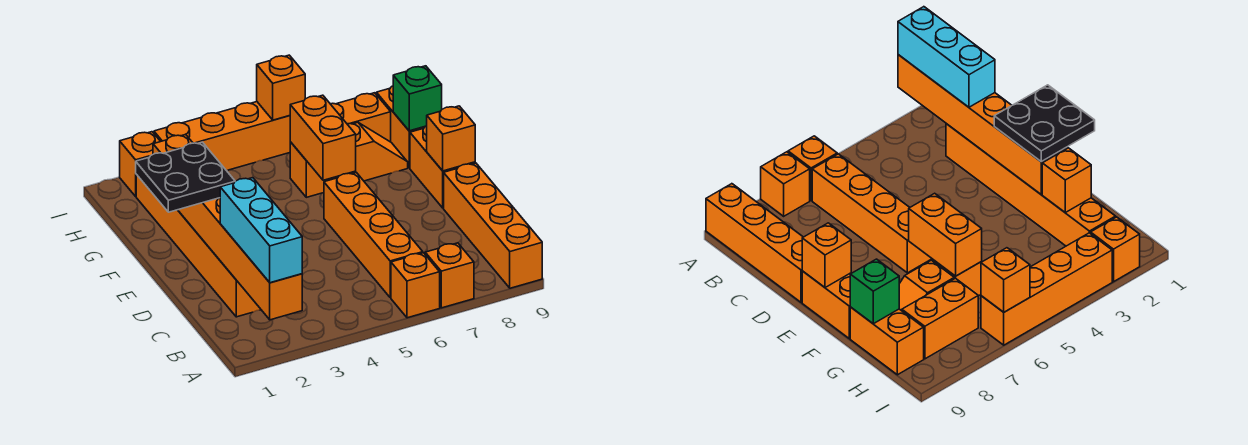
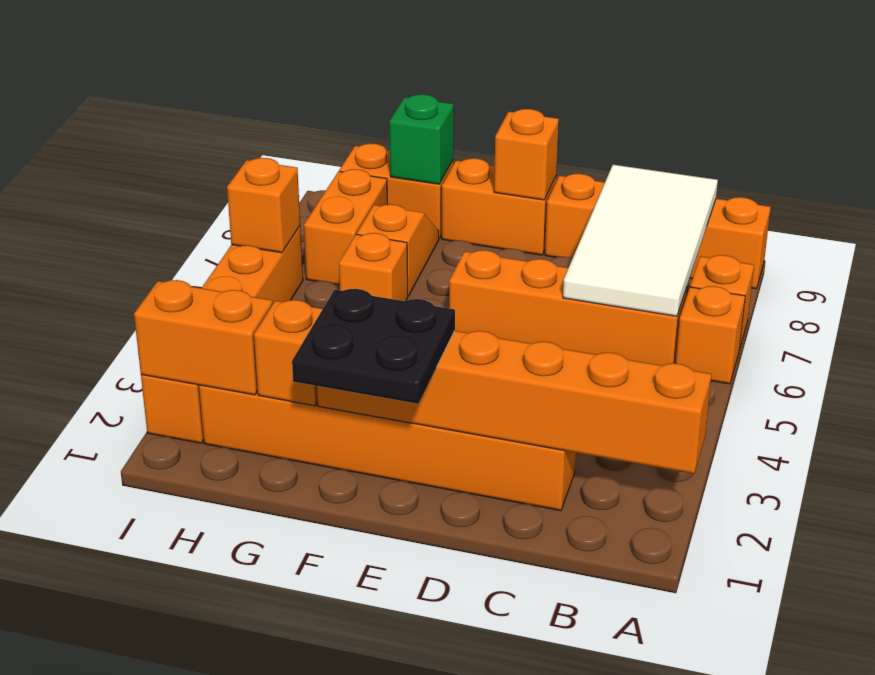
cyan 1x3 brick [220,178,302,283] -> none
none -> white 2x4 tile [563,165,718,316]
orange 1x2 brick [290,95,356,180] -> orange 1x2 brick moved to [134,280,273,395]

